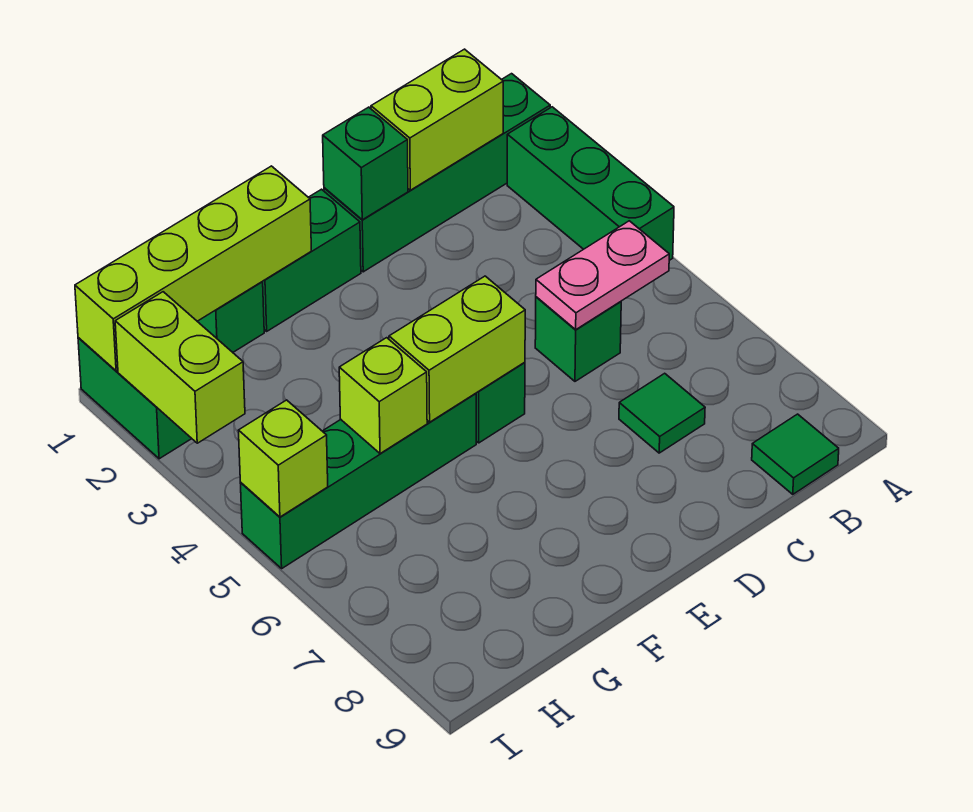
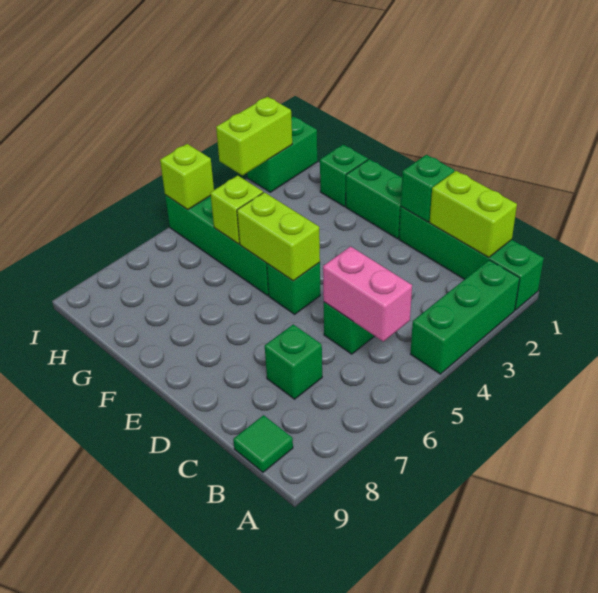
pink 1x2 plate [536,221,669,329] -> pink 1x2 brick [323,246,412,341]
green 1x1 tile [619,373,705,453] -> green 1x1 brick [265,324,322,399]
lime 1x4 brick [75,166,311,371] -> none

